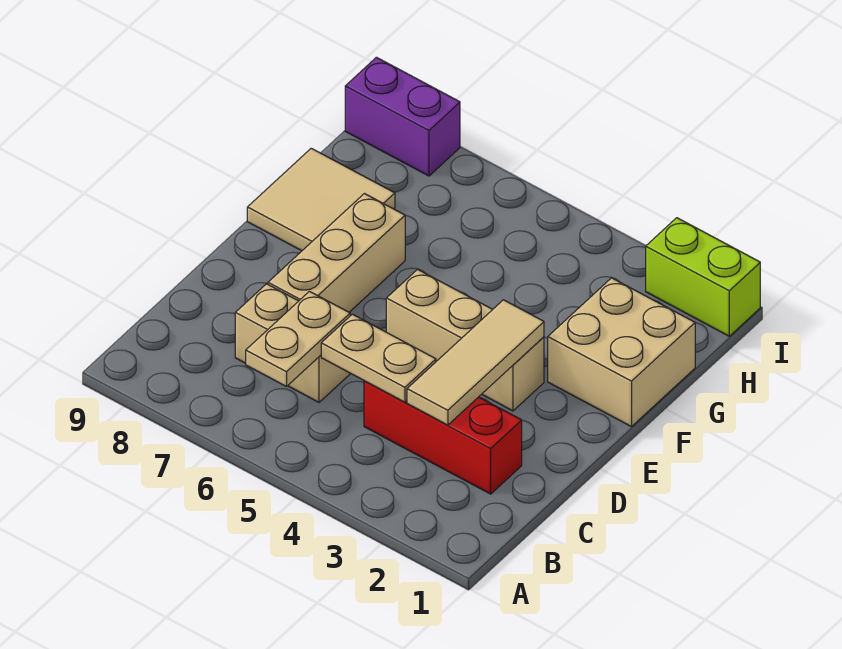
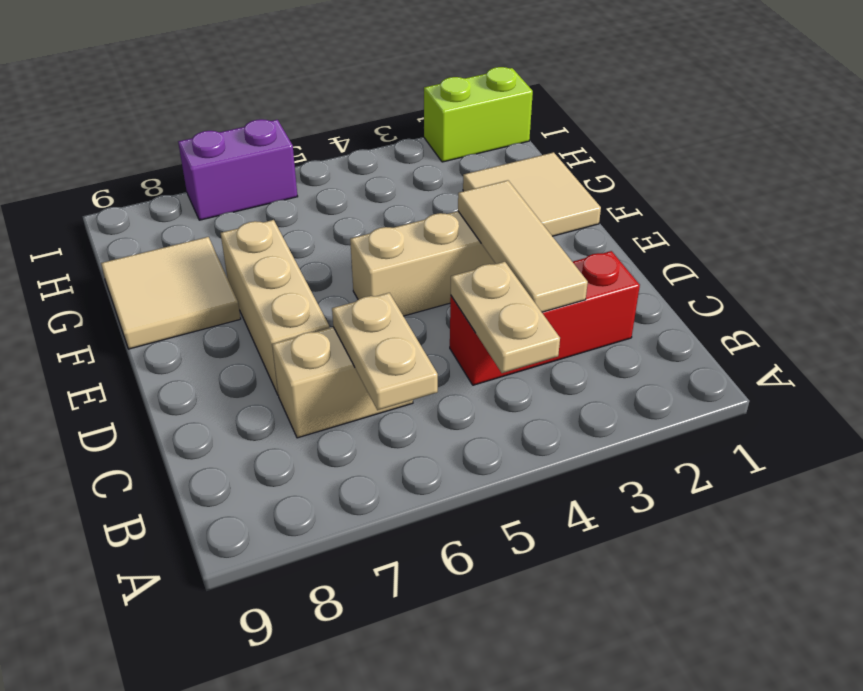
tan 1x2 plate [321,314,436,402] -> tan 1x2 plate turned to [451,262,560,373]
tan 2x2 brick [548,278,695,427] -> tan 2x2 tile [463,152,601,236]
purple 1x2 brick [345,57,460,176] -> purple 1x2 brick moved to [178,119,298,220]

